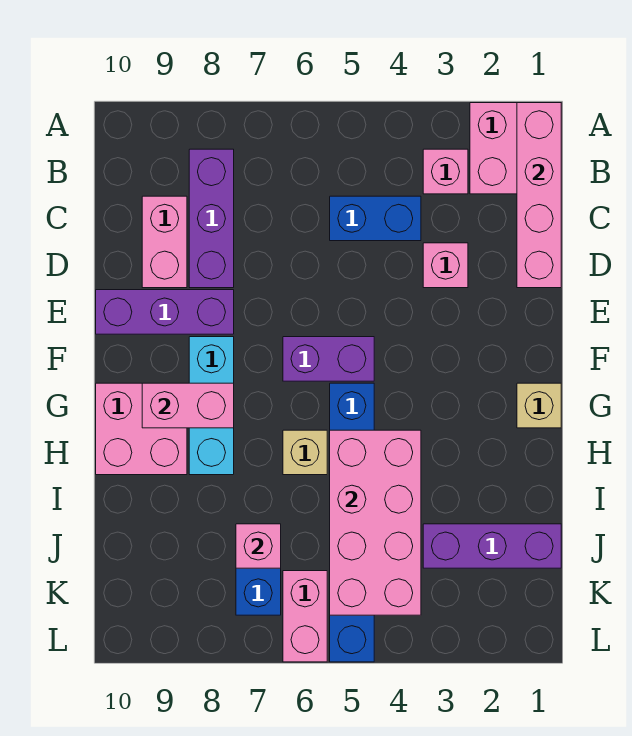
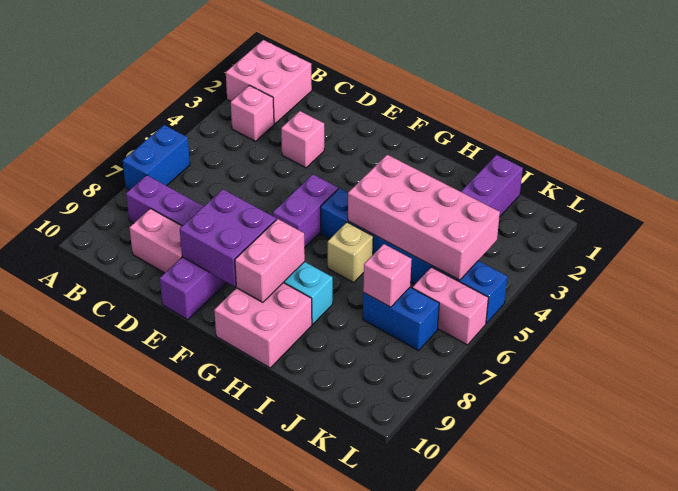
pink 1x4 brick [517,103,561,288] -> none
blue 1x2 brick [330,196,421,241] -> blue 1x2 brick moved to [123,125,190,190]
none -> purple 2x2 brick [180,189,276,287]
tan 1x1 brick [517,383,561,428] -> none

